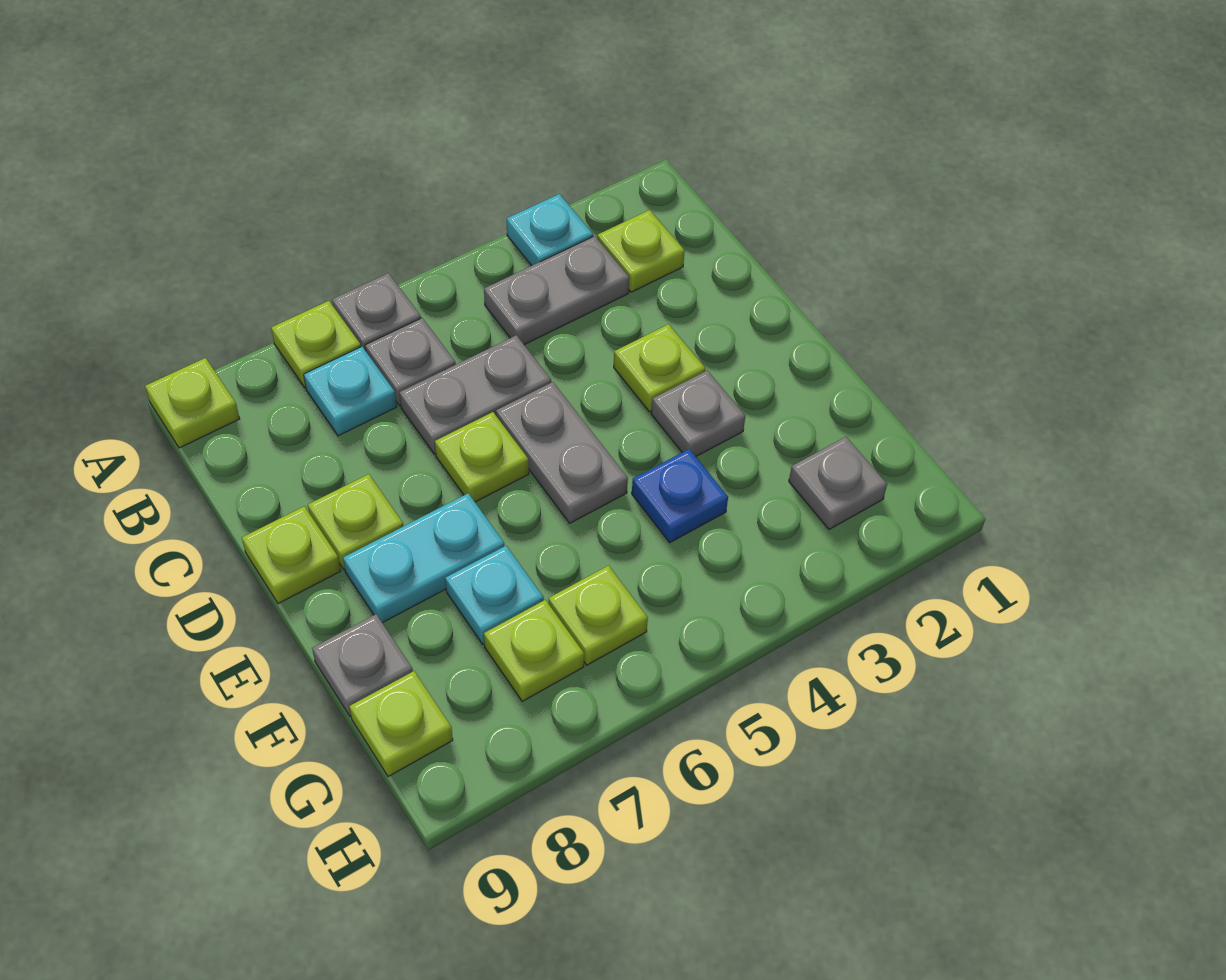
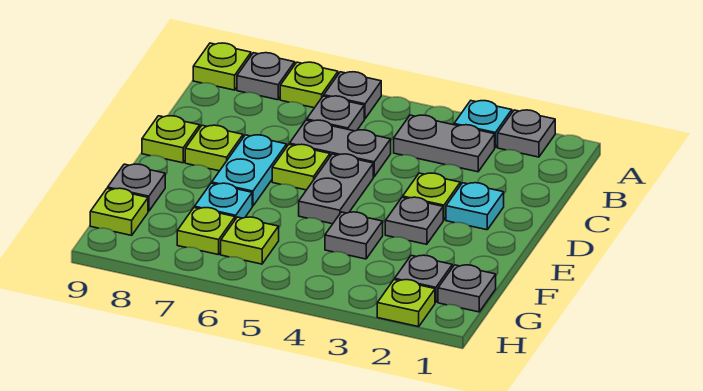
none -> grey 1x1 plate [498,110,555,157]
none -> grey 1x1 plate [237,53,295,100]
lime 1x1 plate [597,210,685,292] -> lime 1x1 plate moved to [377,280,435,327]
cyan 1x1 plate [304,347,396,436] -> cyan 1x1 plate moved to [446,183,504,230]
cyan 1x2 plate [343,493,504,623] -> cyan 1x2 plate turned to [212,135,287,206]
blue 1x1 plate [632,449,728,542] -> grey 1x1 plate [325,212,383,259]
none -> grey 1x1 plate [438,265,496,312]

